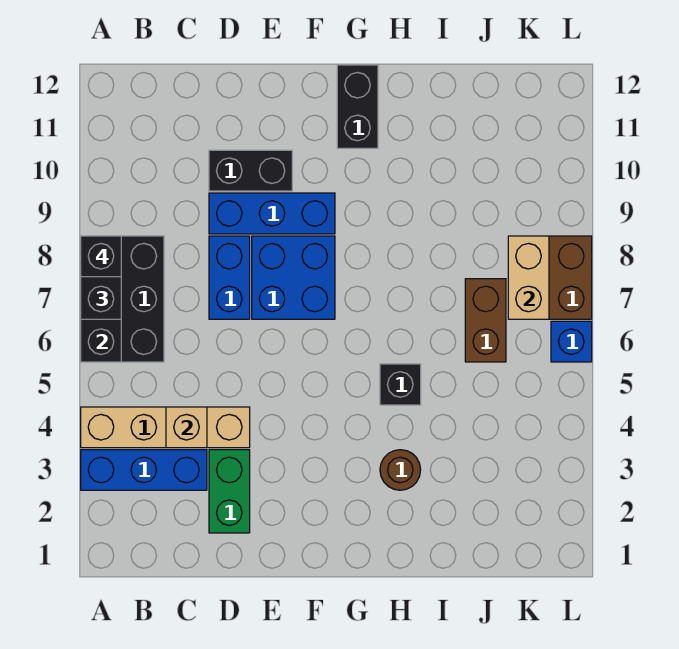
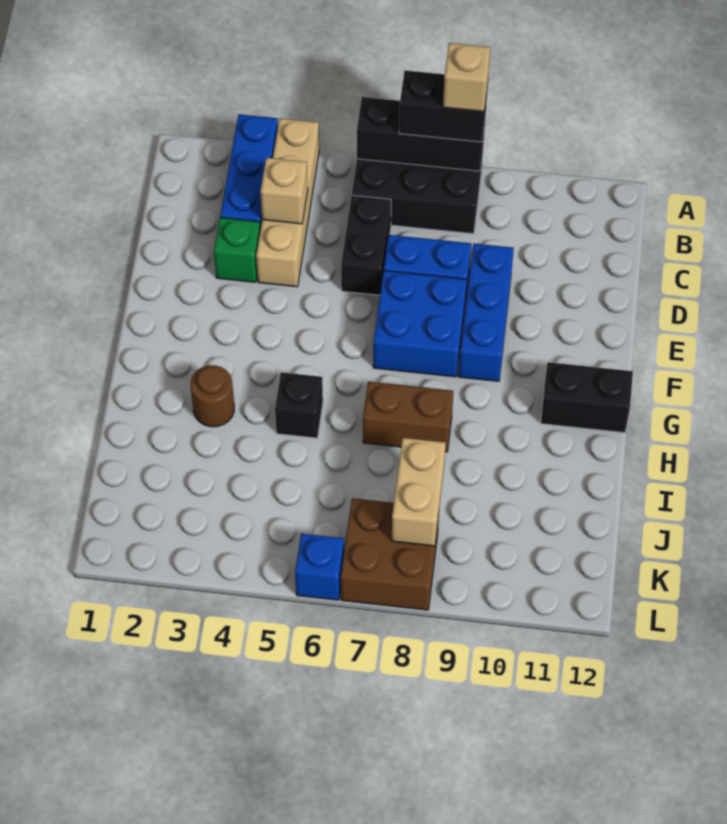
black 1x1 brick [81,236,121,277] -> tan 1x1 brick [443,43,490,112]
green 1x2 brick [209,450,250,533] -> green 1x1 brick [214,218,260,282]
black 1x2 brick [209,150,292,191] -> black 1x2 brick moved to [341,195,391,295]
brown 1x2 brick [465,279,506,362] -> brown 1x2 brick moved to [363,382,453,452]
tan 1x2 brick [508,236,549,319] -> tan 1x2 brick turned to [392,438,446,546]

